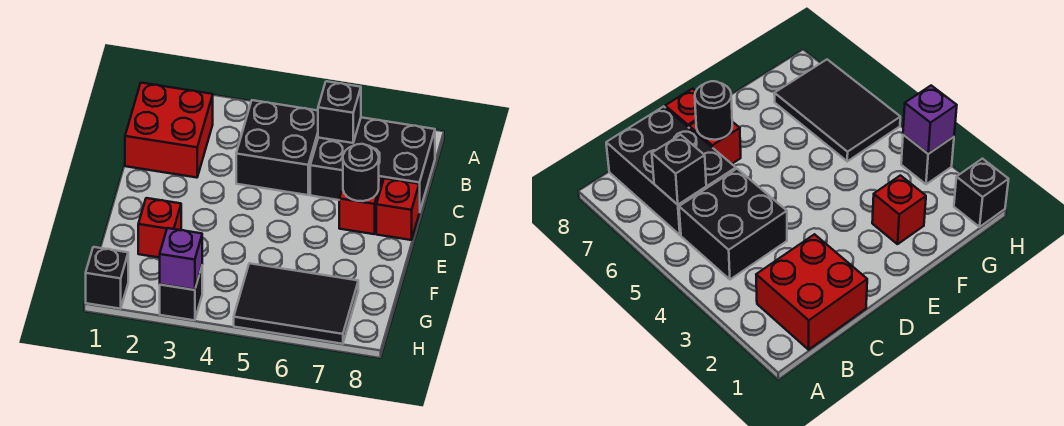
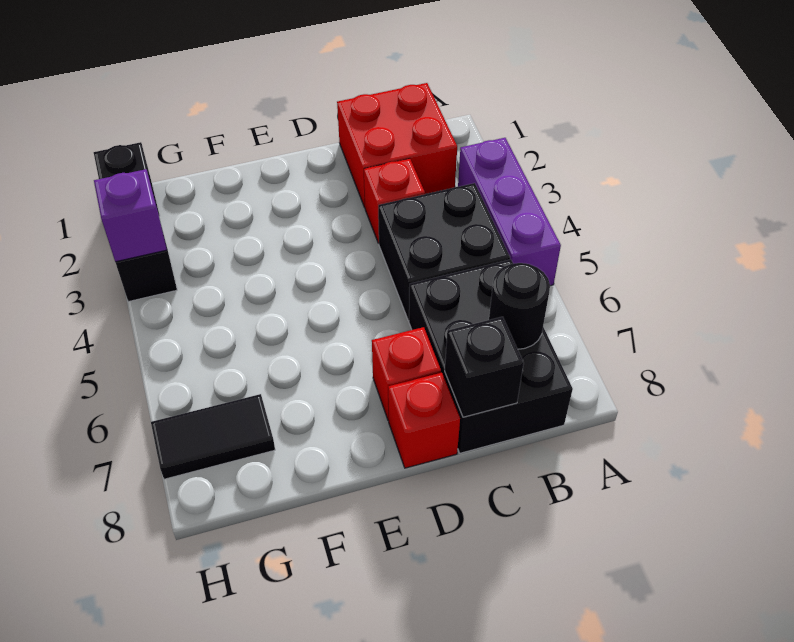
none -> purple 1x3 brick [458,138,561,286]
black 1x1 brick [318,81,361,143] -> black 1x1 brick moved to [445,317,524,417]
black 1x1 round brick [343,144,379,201] -> black 1x1 round brick moved to [489,263,550,349]
red 1x1 brick [138,198,181,258] -> red 1x1 brick moved to [364,159,425,243]
black 2x3 tile [234,263,358,344] -> black 1x2 tile [151,394,275,479]

